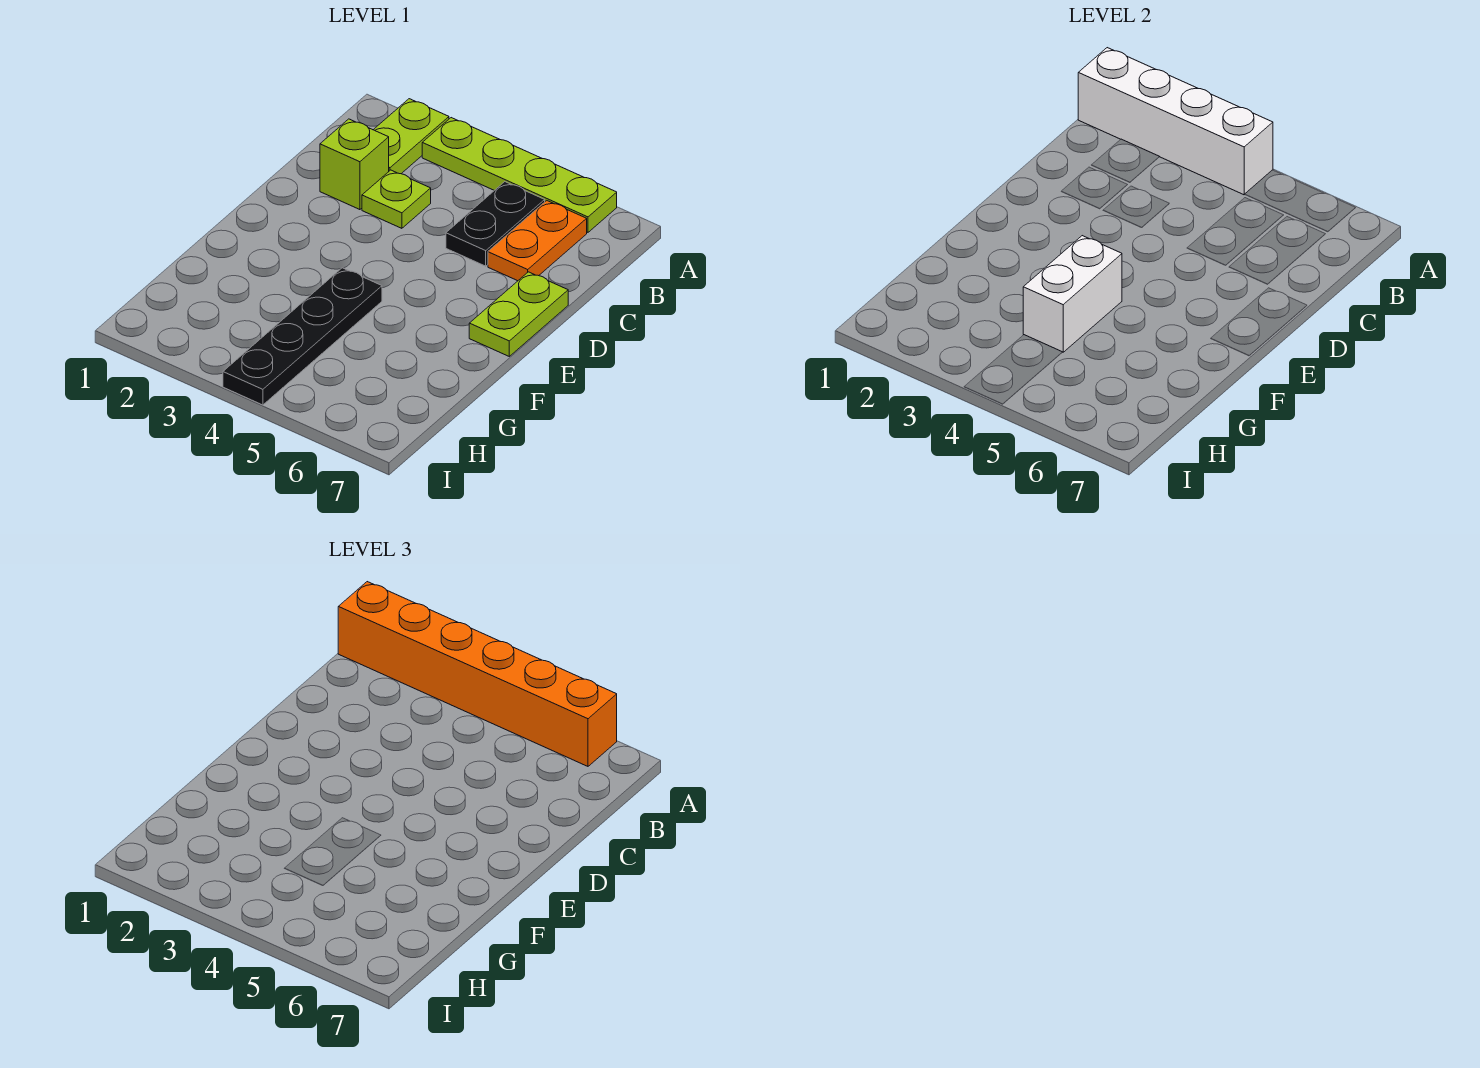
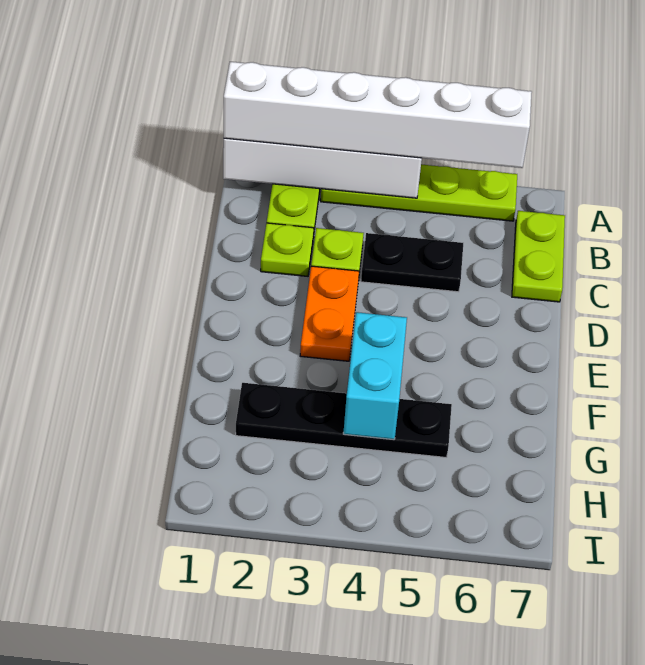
orange 1x6 brick [338,582,617,766] -> white 1x6 brick [224,62,532,168]
black 1x2 plate [446,182,545,266] -> black 1x2 plate turned to [361,233,463,292]
orange 1x2 plate [488,201,587,281] -> orange 1x2 plate moved to [300,266,359,361]
lime 1x1 brick [320,119,389,210] -> lime 1x1 plate [261,223,314,276]
lime 1x2 plate [469,272,568,356] -> lime 1x2 plate moved to [512,211,565,302]
black 1x4 plate [223,268,382,405] -> black 1x4 plate turned to [236,383,452,458]
white 1x2 brick [1023,236,1122,352] -> cyan 1x2 brick [343,312,407,440]

